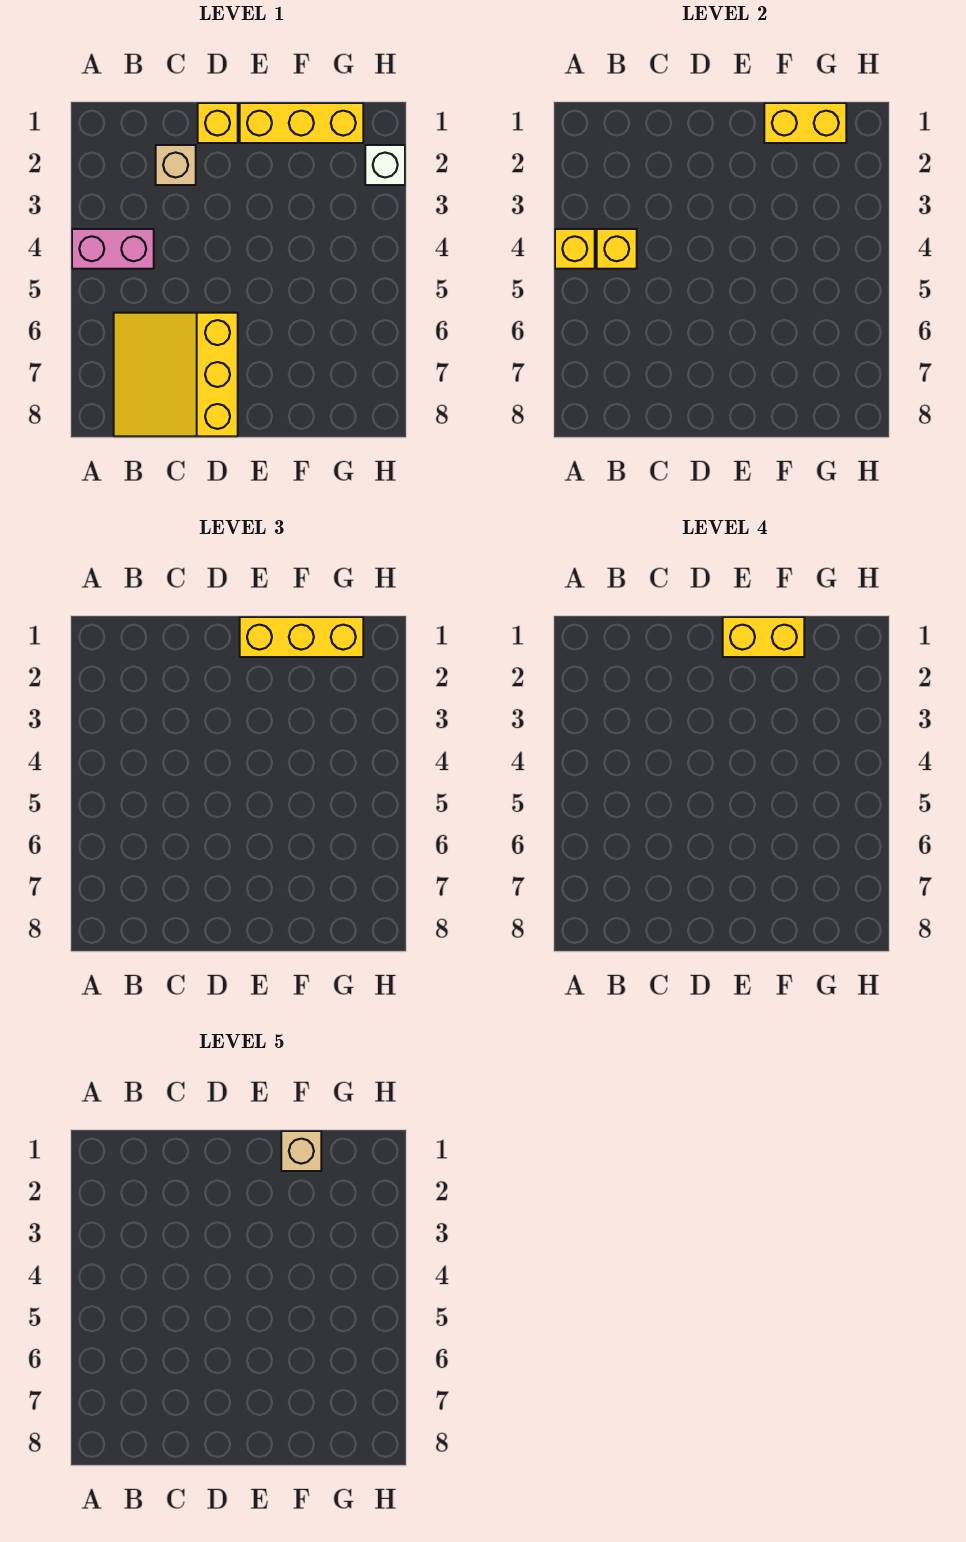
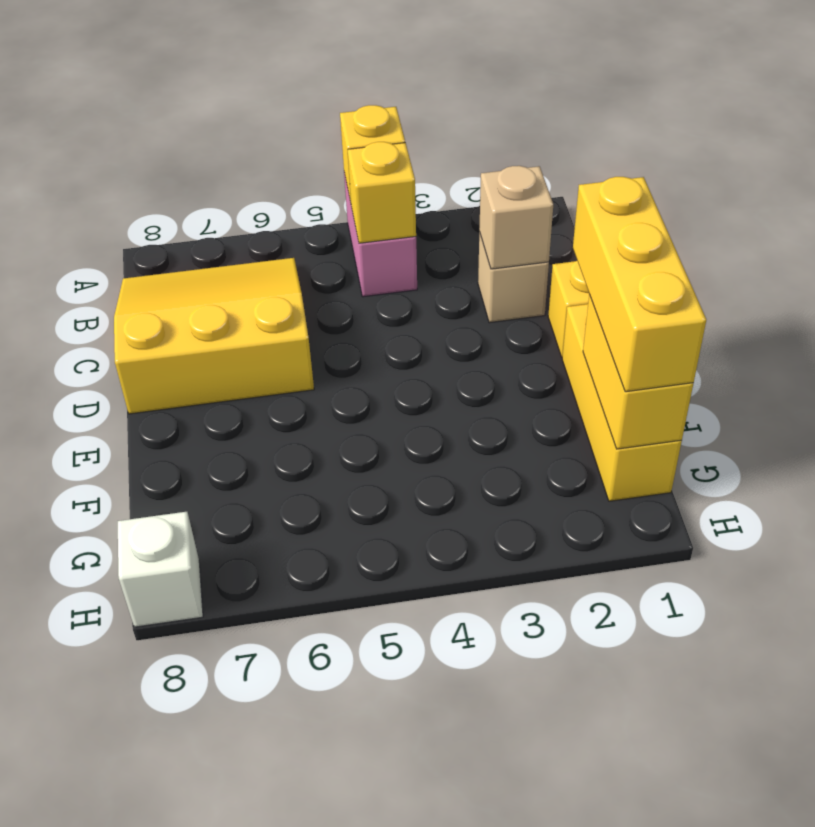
yellow 1x2 brick [723,617,804,657] -> none
tan 1x1 brick [281,1131,321,1171] -> tan 1x1 brick moved to [479,166,553,269]
white 1x1 brick [365,145,405,185] -> white 1x1 brick moved to [118,512,203,627]

